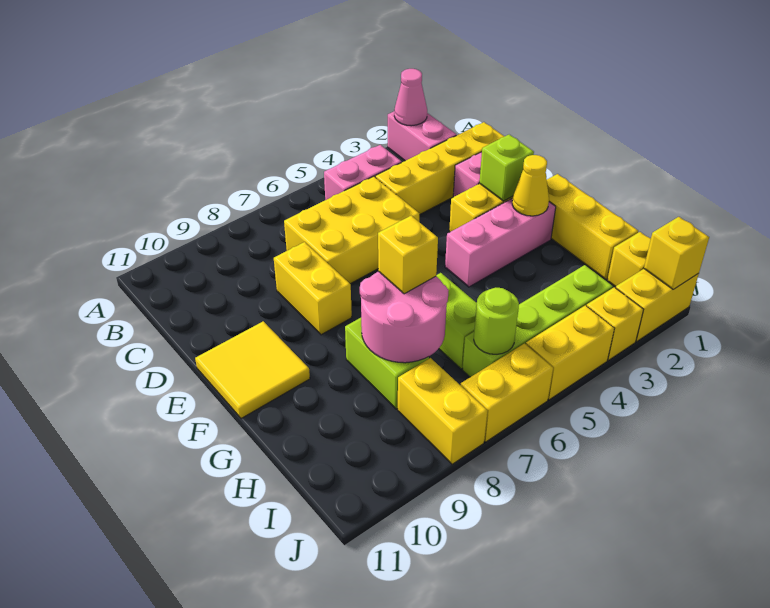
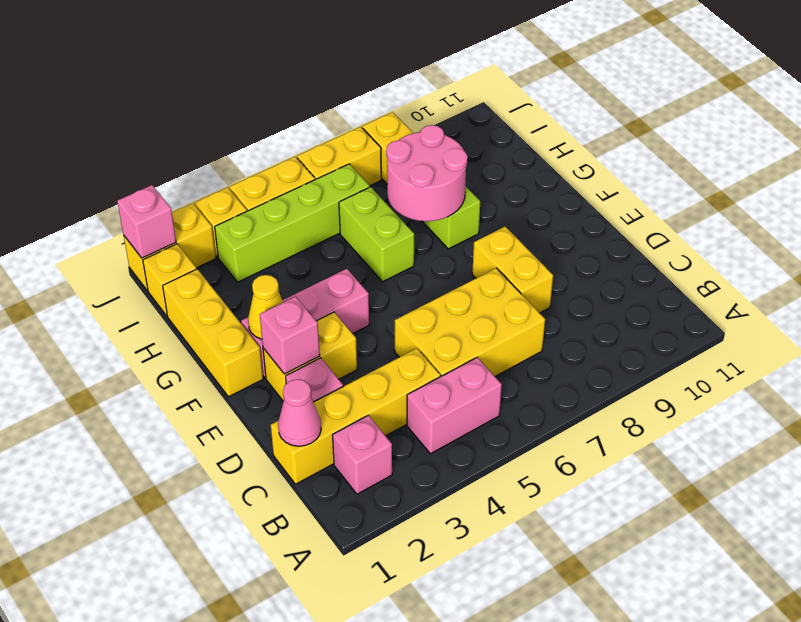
pink 1x2 brick [388,112,456,161] -> pink 1x1 brick [333,416,392,494]
pink 1x1 cone [394,69,427,126] -> pink 1x1 cone moved to [278,379,321,446]
lime 1x1 brick [479,135,534,201] -> pink 1x1 brick [260,297,320,374]
yellow 2x2 tile [195,321,310,418] -> none
yellow 1x1 brick [378,216,438,294] -> none
lime 1x1 round brick [474,288,519,354] -> none
yellow 1x1 brick [644,217,709,289] -> pink 1x1 brick [117,185,176,258]

